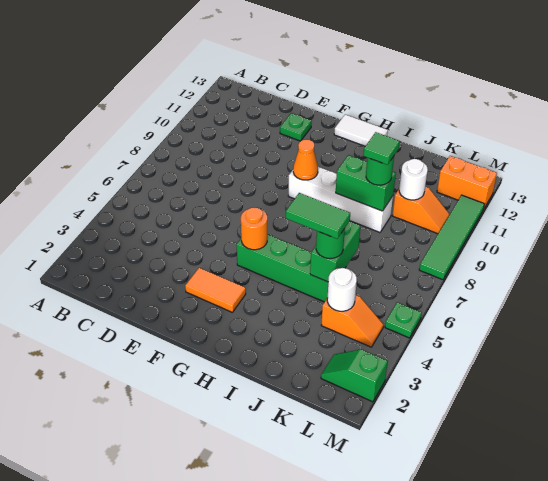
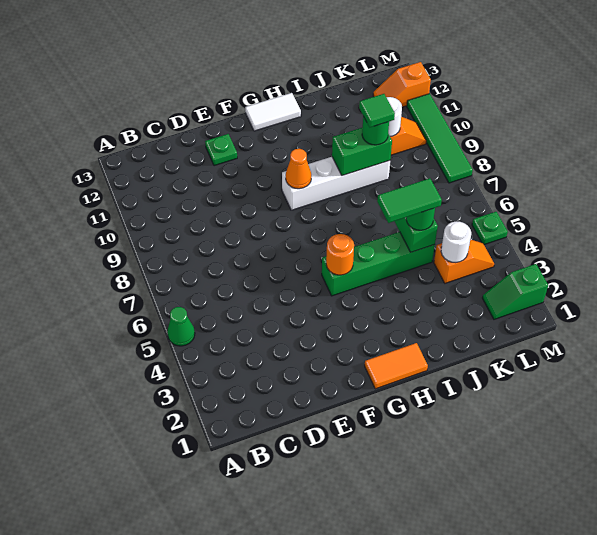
none -> green 1x1 cone [167,307,195,346]
orange 1x2 tile [185,268,246,312] -> orange 1x2 tile moved to [365,343,428,389]
orange 1x2 brick [437,156,497,208] -> orange 1x2 slope [373,62,431,107]

